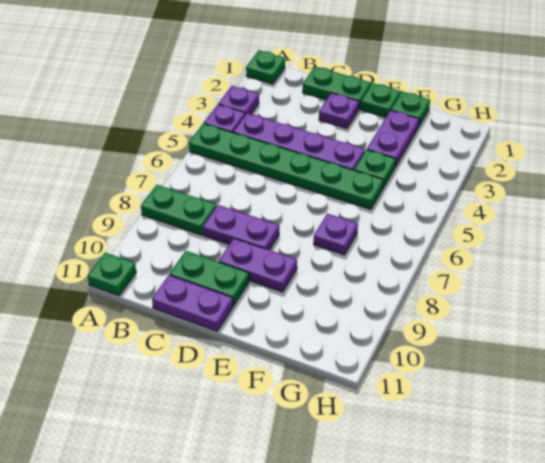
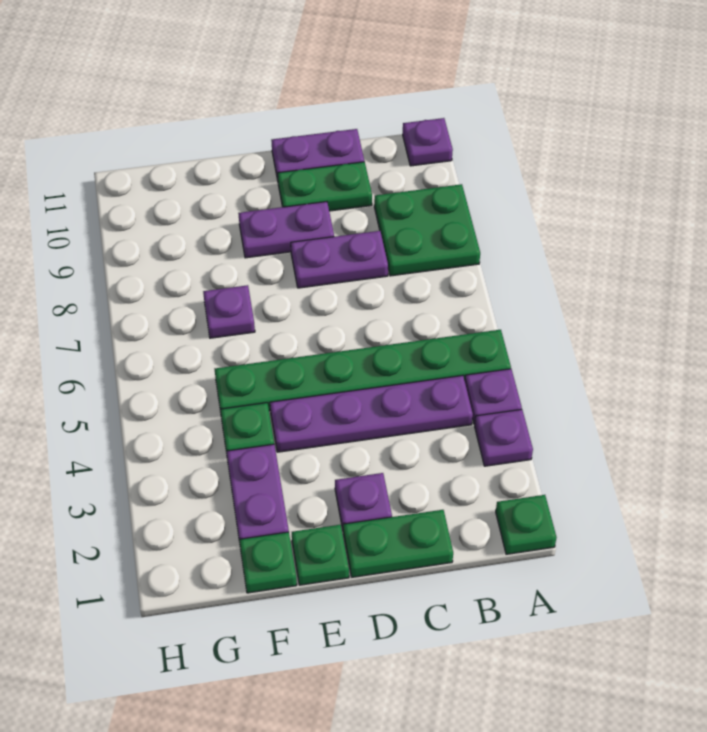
green 1x2 plate [141,185,216,235] -> green 2x2 plate [374,184,480,276]
green 1x1 plate [88,253,136,296] -> purple 1x1 plate [403,118,453,166]

